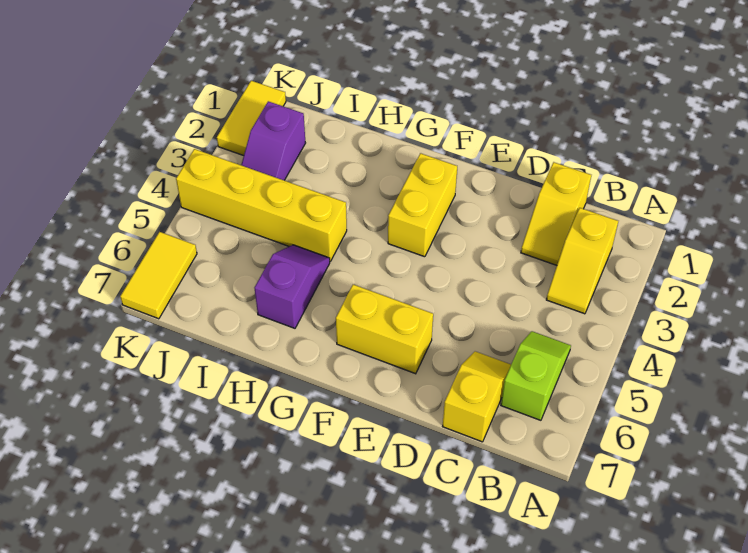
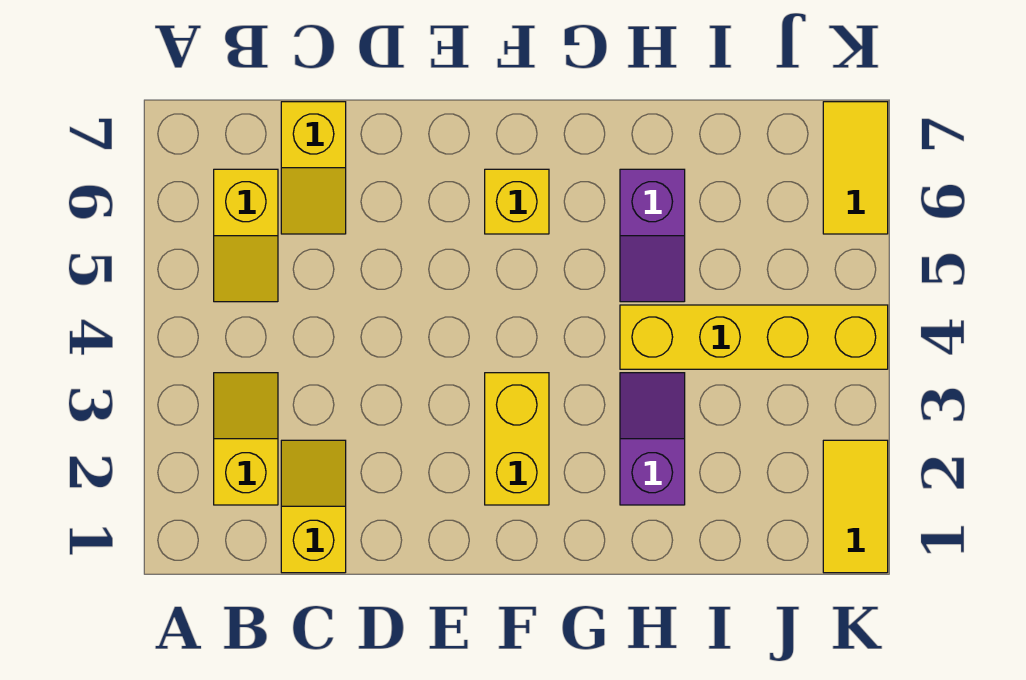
lime 1x2 slope [501,331,571,420] -> yellow 1x2 slope [214,169,278,302]
yellow 1x2 brick [336,284,433,374] -> yellow 1x1 brick [485,169,549,234]
purple 1x2 slope [241,101,305,180] -> purple 1x2 slope moved to [620,373,685,505]

